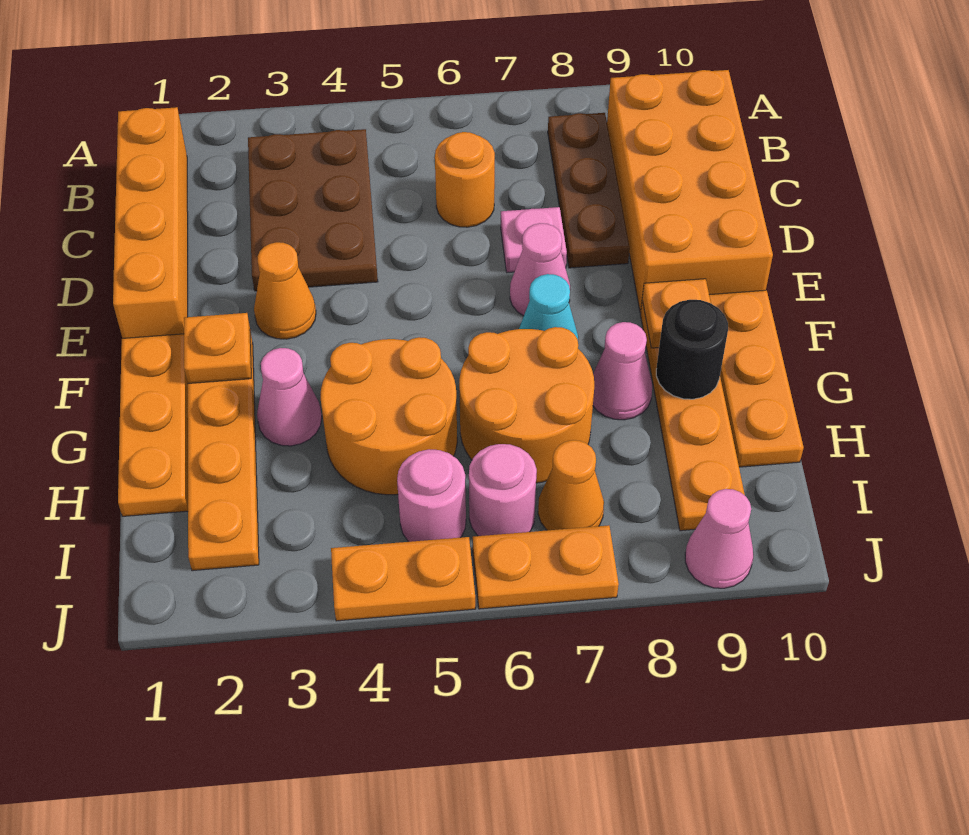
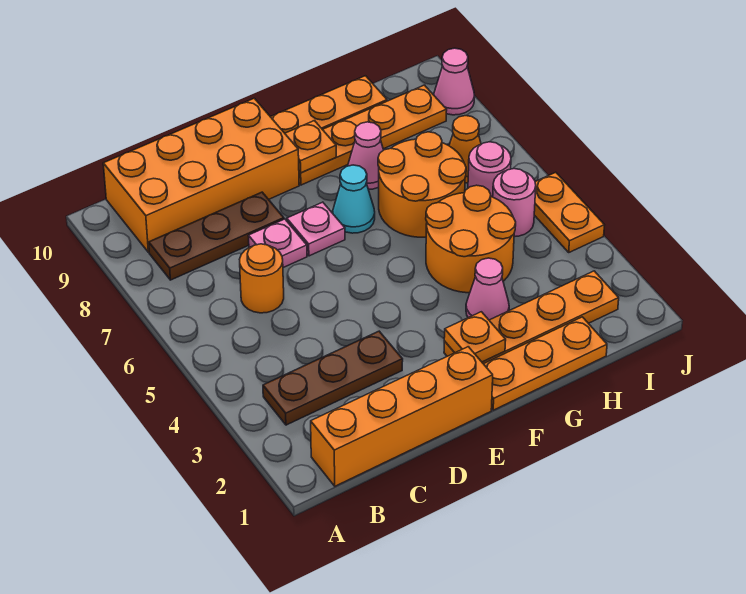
brown 2x3 plate [248,129,378,291] -> brown 1x3 plate [263,331,403,425]
orange 1x1 cone [254,242,316,339] -> none
pink 1x1 cone [510,223,570,316] -> pink 1x1 plate [287,202,345,256]
black 1x1 round brick [656,300,728,399] -> none
orange 1x2 plate [473,525,619,609] -> none

